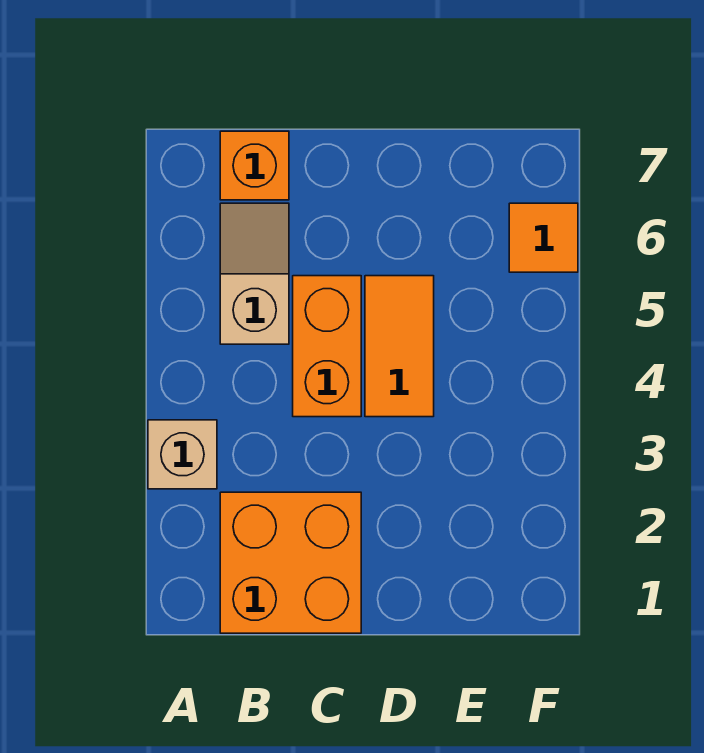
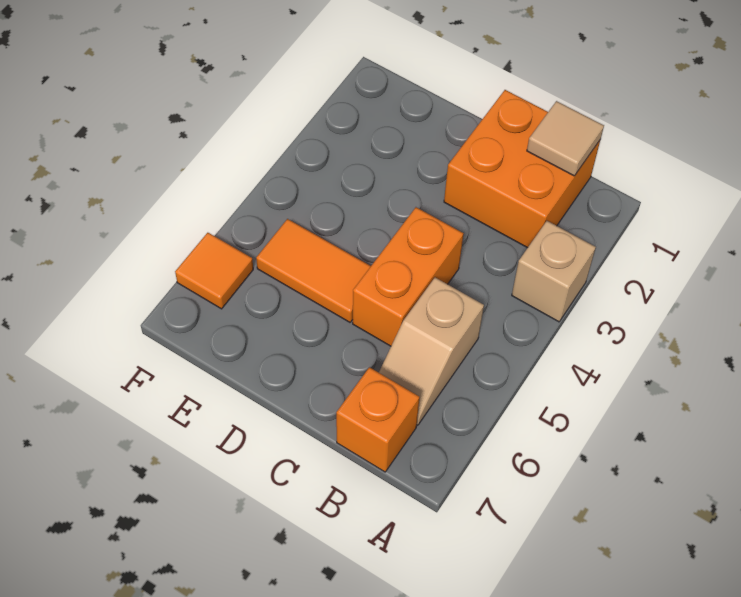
none -> tan 1x1 tile [527,101,604,176]
orange 1x2 tile [365,276,434,417] -> orange 1x2 tile turned to [256,219,371,322]

